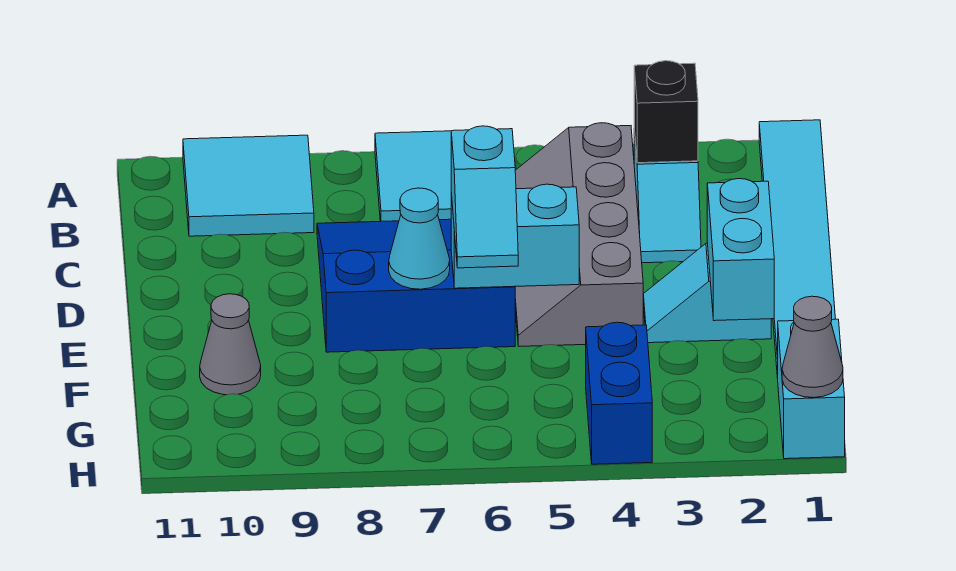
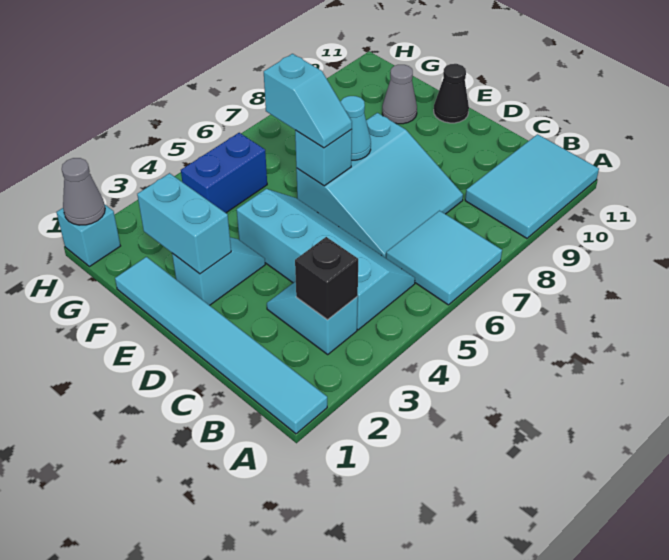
cyan 2x2 tile [183,135,314,236] -> cyan 2x3 tile [465,134,599,238]
grey 2x4 slope [515,123,643,346] -> cyan 2x4 slope [237,189,415,330]
blue 3x3 slope [317,219,515,352] -> cyan 3x3 slope [296,113,463,258]
cyan 1x2 brick [451,184,579,288] -> cyan 1x1 brick [295,129,352,186]
cyan 1x2 slope [451,126,518,268] -> cyan 1x2 slope turned to [264,54,352,148]
none -> black 1x1 cone [434,64,469,123]
cyan 1x2 brick [778,319,845,459] -> cyan 1x1 brick [56,204,120,267]
blue 1x2 brick [586,322,652,464] -> blue 1x2 brick turned to [181,133,267,213]

